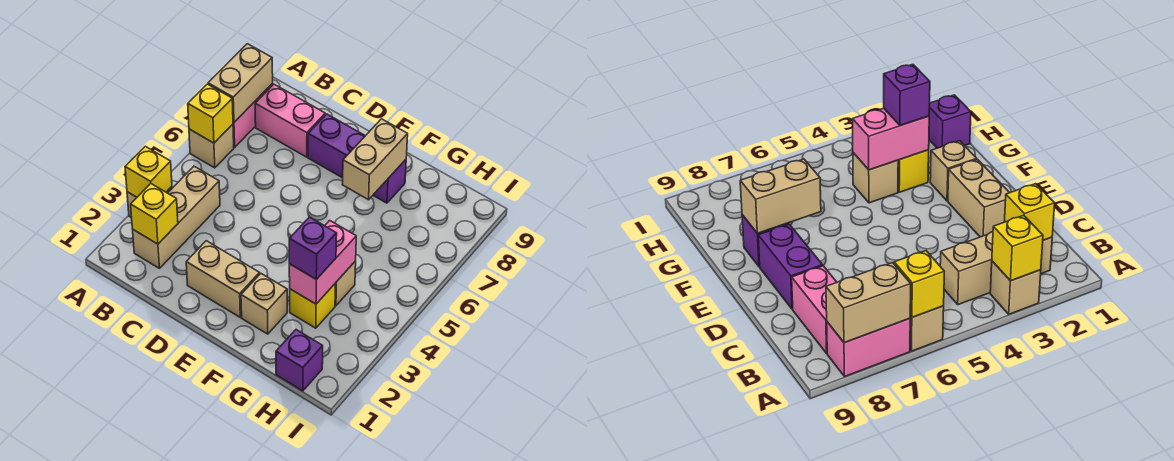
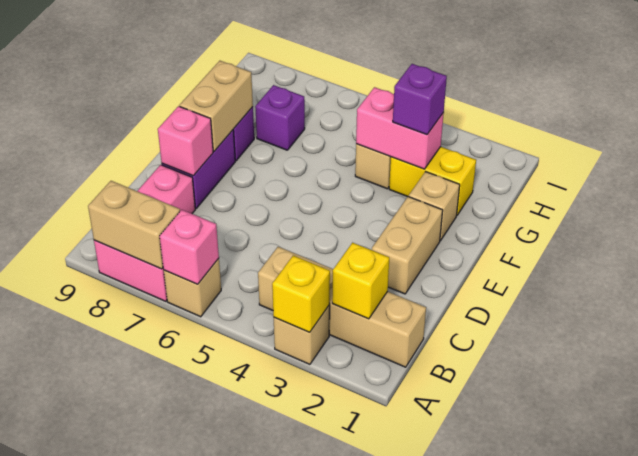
yellow 1x1 brick [188,84,233,143] -> pink 1x1 brick [160,210,219,284]
tan 1x3 brick [132,166,220,268] -> tan 1x4 brick [258,247,426,367]
none -> pink 1x1 brick [158,106,213,176]
tan 1x2 brick [342,119,408,200] -> tan 1x2 brick turned to [179,61,253,151]
yellow 1x1 brick [290,283,336,328] -> yellow 1x2 brick [389,147,476,215]
purple 1x1 brick [276,330,323,391] -> purple 1x1 brick moved to [255,85,305,150]

